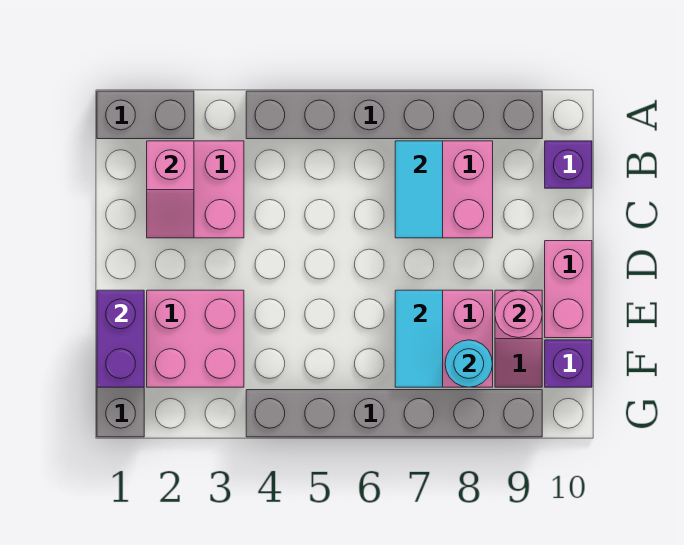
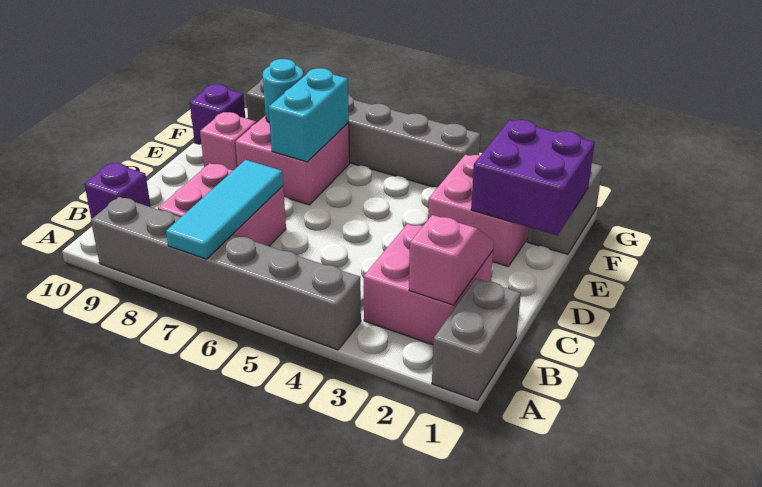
grey 1x2 brick [97,91,194,139] -> grey 1x2 brick turned to [432,279,521,400]
cyan 1x2 tile [395,141,443,238] -> cyan 1x3 tile [166,160,283,259]
pink 1x2 brick [545,241,592,338] -> none
purple 1x2 brick [97,290,144,387] -> purple 2x2 brick [471,120,595,235]
cyan 1x2 tile [395,290,443,387] -> cyan 1x2 brick [269,68,349,162]
pink 1x1 round brick [495,290,542,338] -> none

